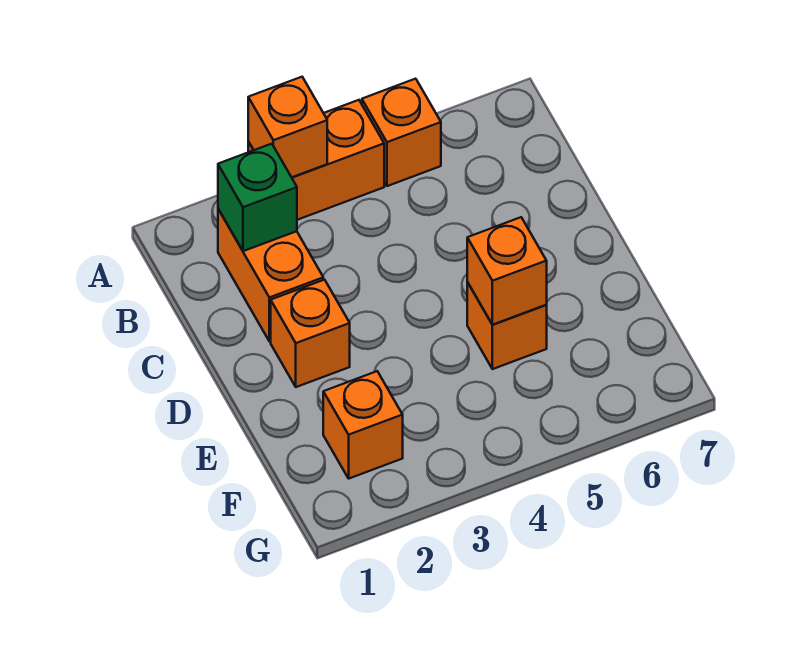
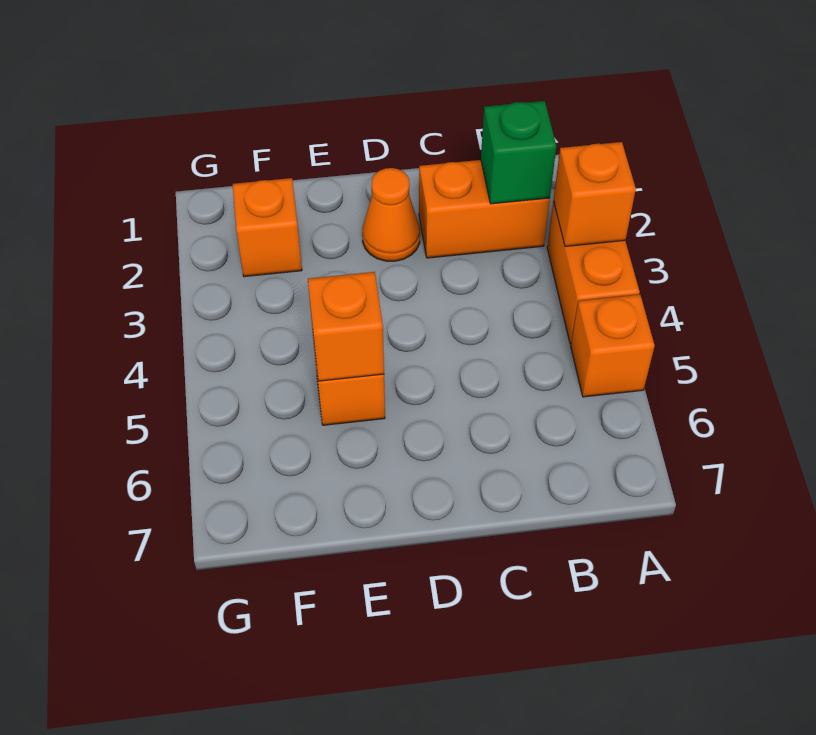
orange 1x1 brick [271,280,350,387] -> orange 1x1 cone [362,168,420,261]

